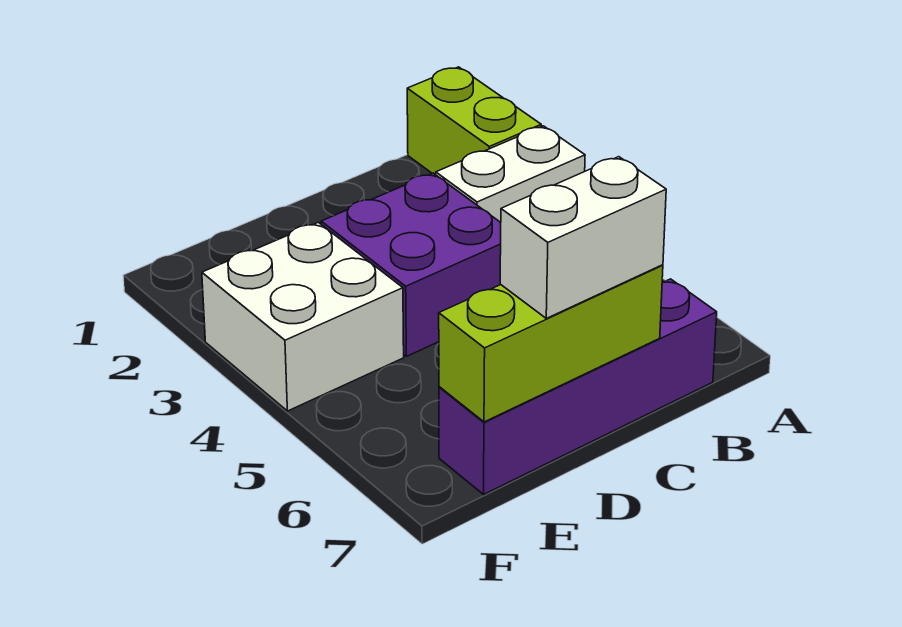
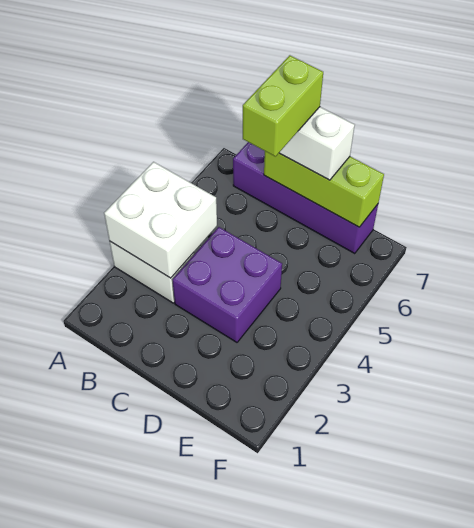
lime 1x2 brick [407,67,541,175] -> lime 1x2 brick moved to [243,55,323,157]
white 2x2 brick [202,222,404,411] -> white 2x2 brick moved to [104,162,217,278]

